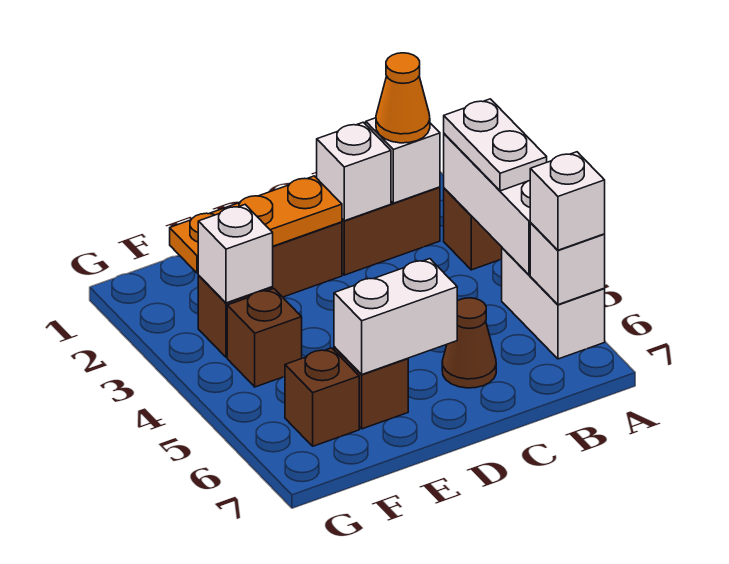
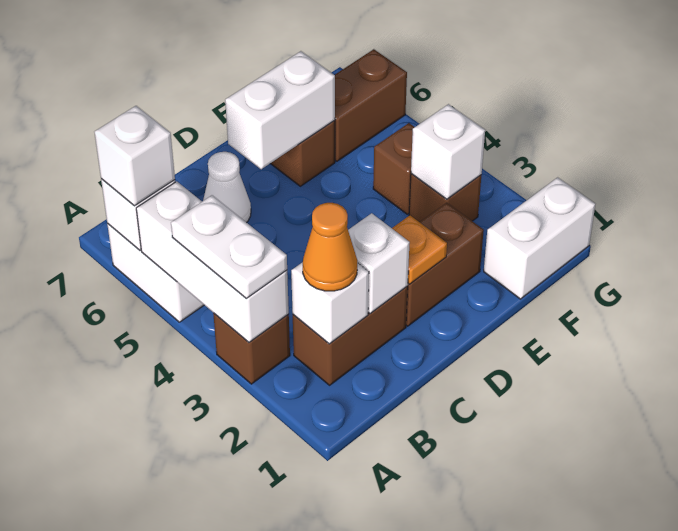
brown 1x1 cone [442,298,496,388] -> white 1x1 cone [203,152,251,223]
orange 1x3 plate [170,176,342,273] -> orange 1x1 plate [392,215,447,284]
none -> white 1x2 brick [484,177,595,299]
brown 1x1 brick [285,348,359,446] -> brown 1x2 brick [335,49,407,161]

